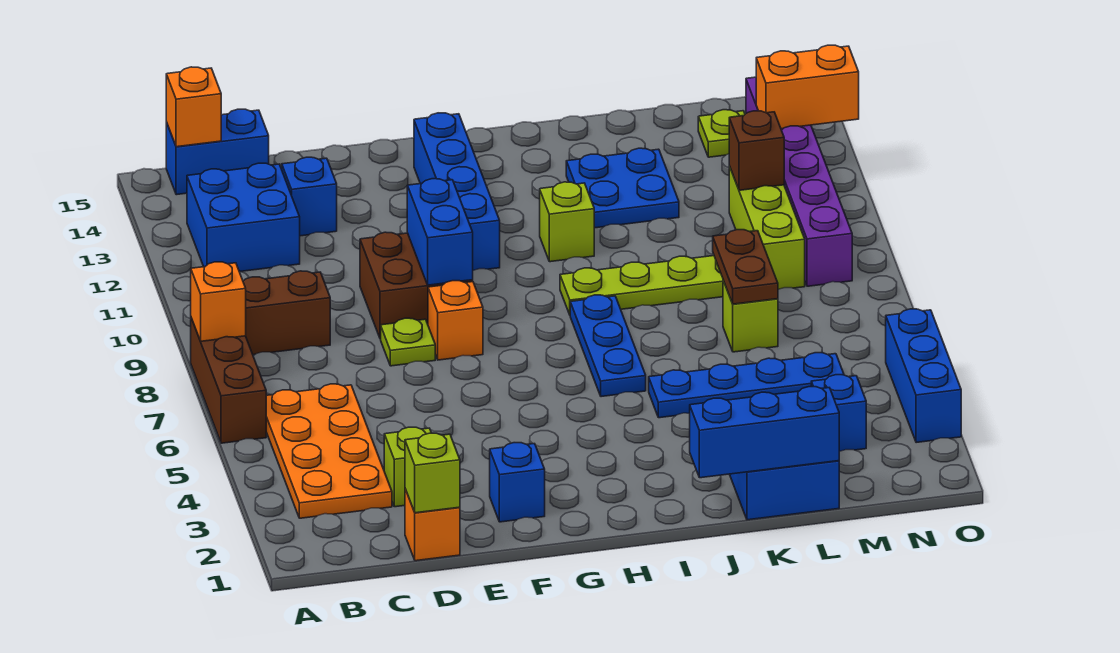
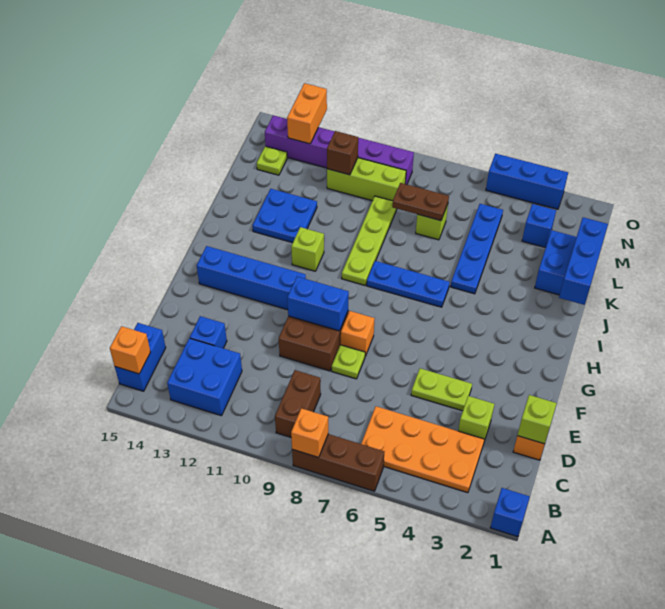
none -> lime 1x2 plate [411,368,472,411]
blue 1x1 brick [490,443,545,522] -> blue 1x1 brick moved to [490,488,529,537]

